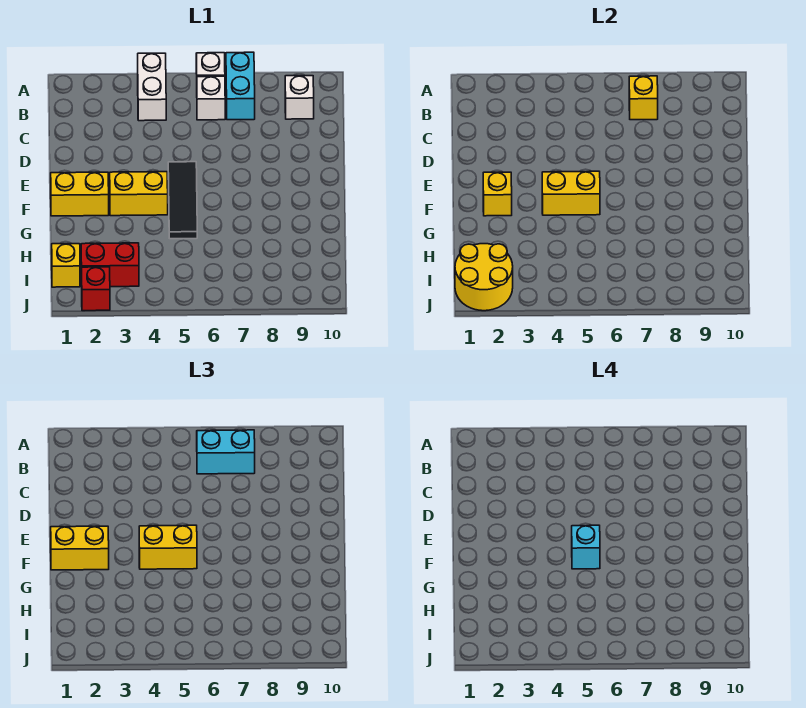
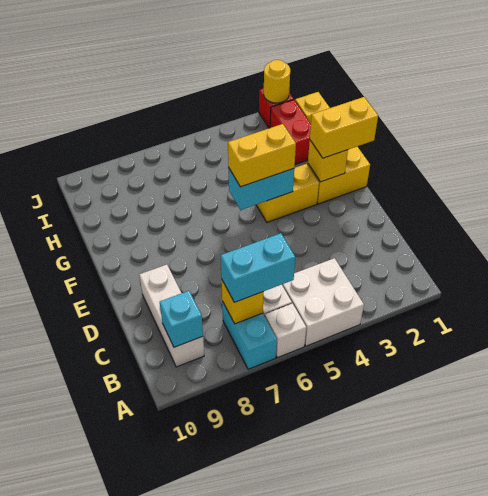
white 1x2 brick [138,53,166,121] -> white 2x2 brick [282,258,364,346]
white 1x1 brick [285,76,314,119] -> white 1x3 brick [139,265,204,367]
black 1x3 tile [168,162,197,239] -> none
yellow 1x2 brick [542,171,600,215] -> cyan 1x2 brick [228,167,294,210]
cyan 1x1 brick [572,525,600,569] -> cyan 1x1 brick moved to [160,291,203,347]
yellow 2x2 round brick [455,244,513,311] -> yellow 1x1 round brick [264,60,290,103]
red 1x2 brick [81,243,139,287] -> red 1x2 brick turned to [270,100,311,165]

